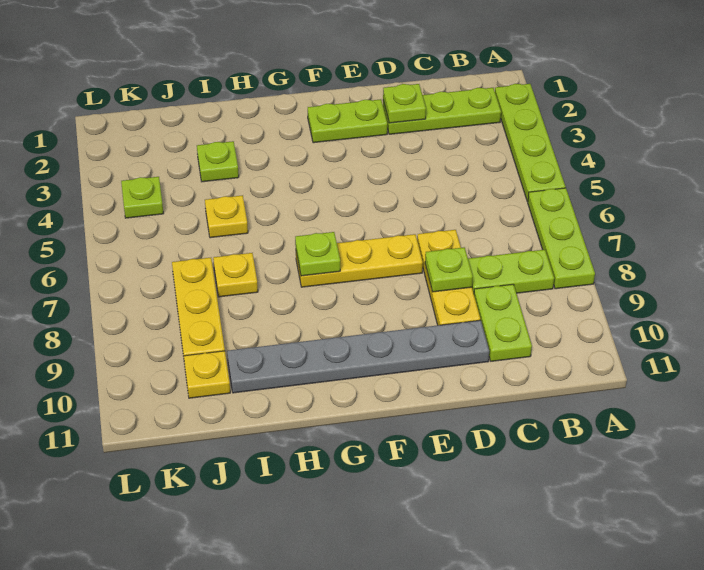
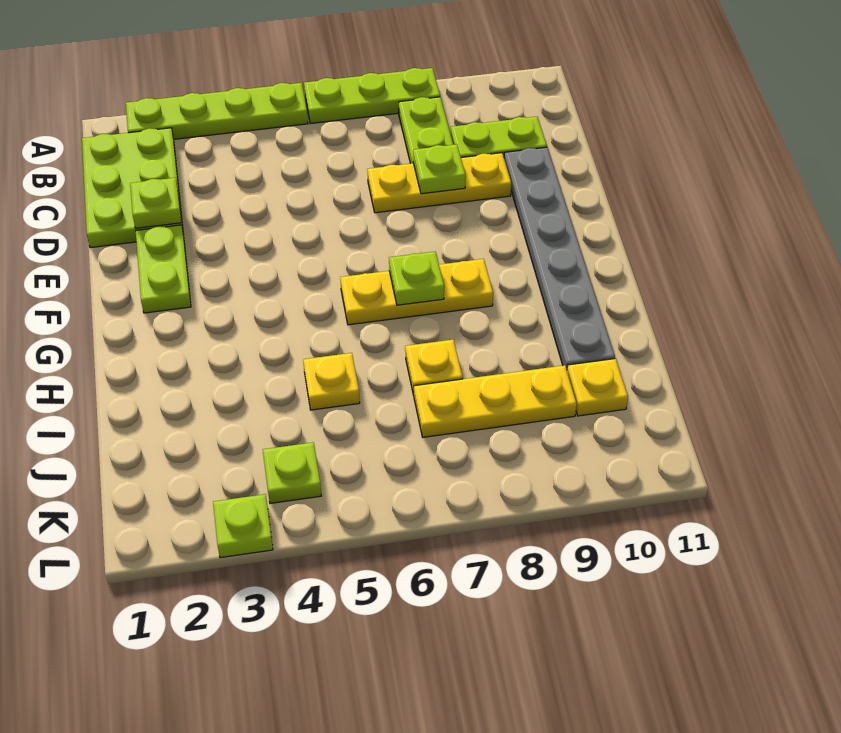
lime 1x3 plate [383,88,501,134] -> lime 2x3 plate [82,128,183,248]
yellow 1x3 plate [296,234,423,287] -> yellow 1x3 plate turned to [340,259,493,325]
lime 1x1 plate [197,141,239,182] -> lime 1x1 plate moved to [213,494,273,558]

